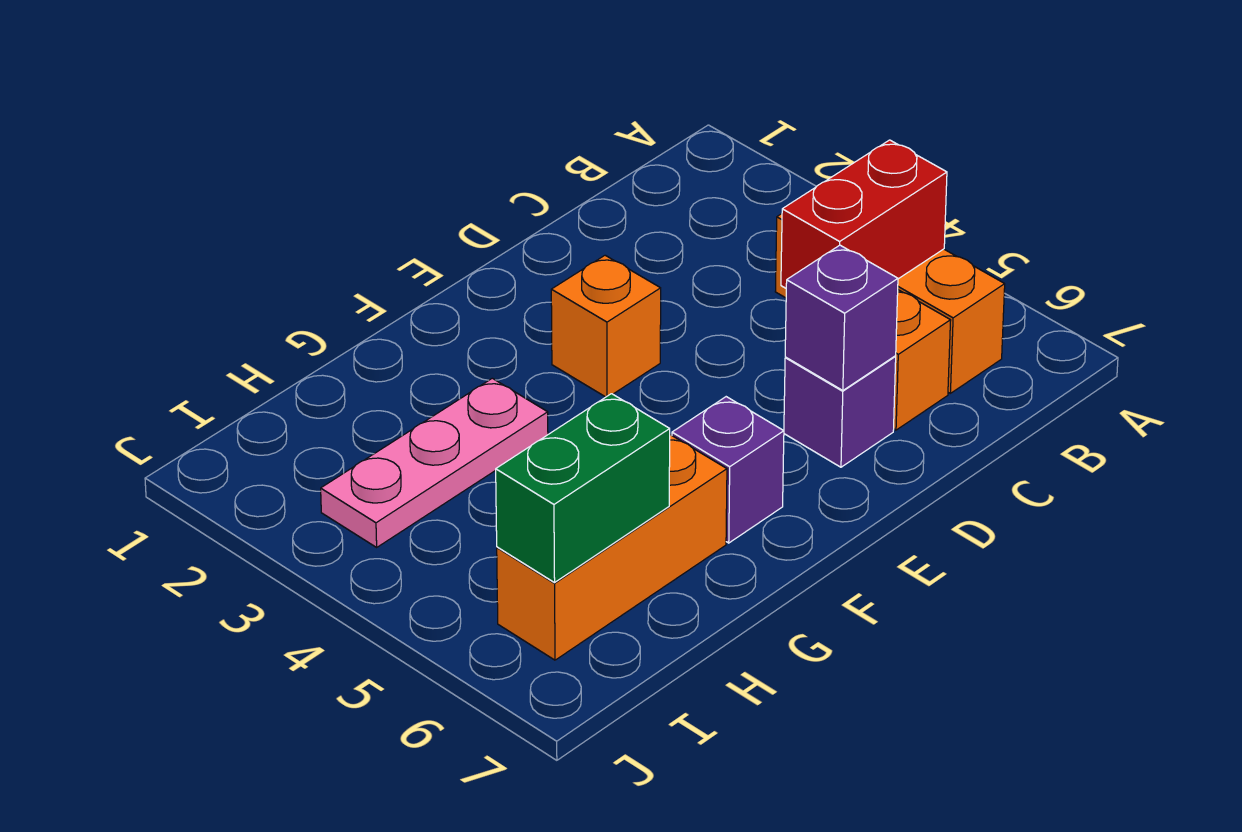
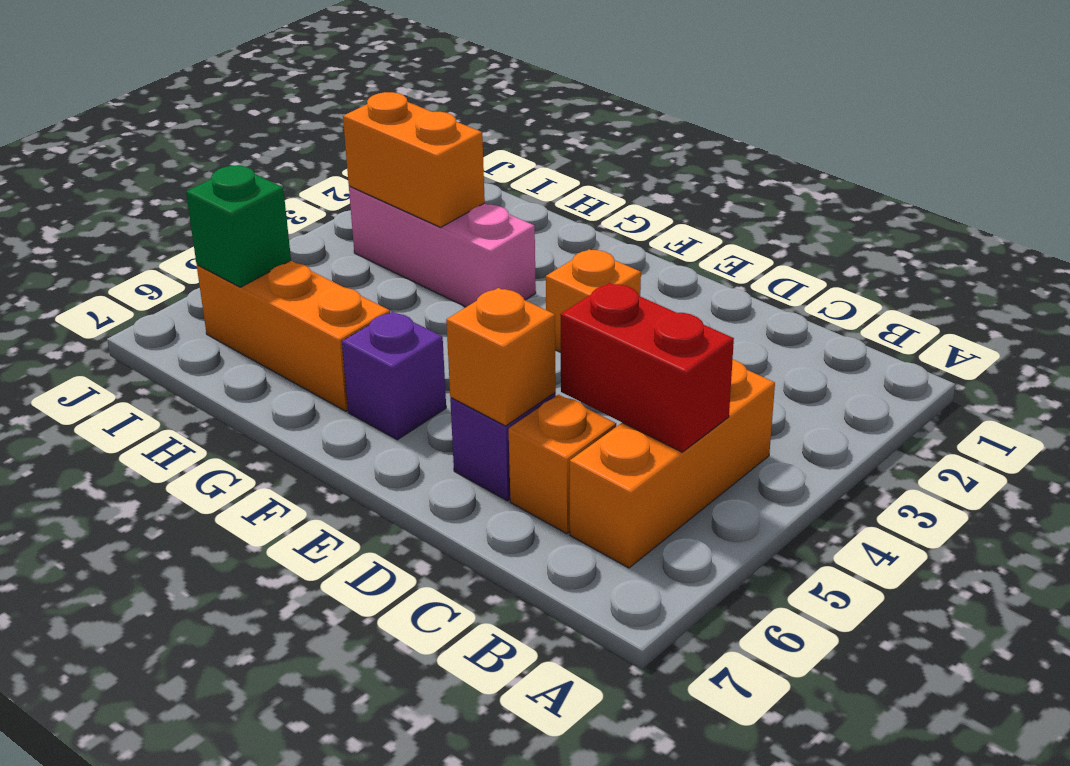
purple 1x1 brick [785,245,898,391] -> orange 1x1 brick [446,288,556,426]
pink 1x3 plate [321,378,548,547] -> pink 1x3 brick [349,186,536,307]
none -> orange 1x2 brick [343,92,485,227]
green 1x2 brick [496,394,670,583] -> green 1x1 brick [186,166,291,287]

